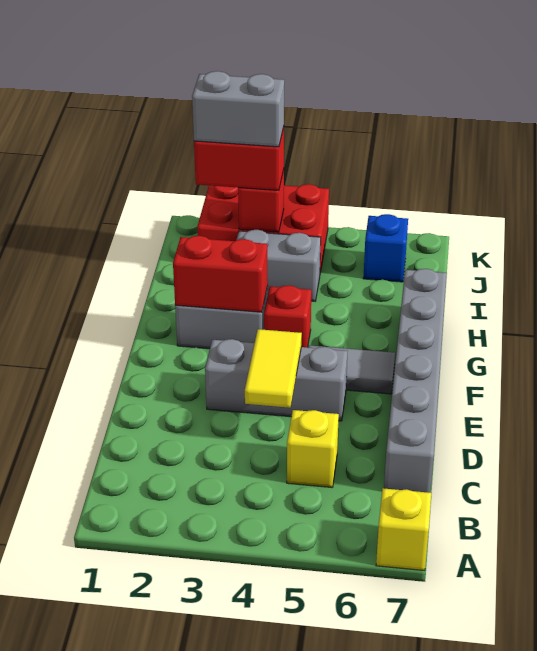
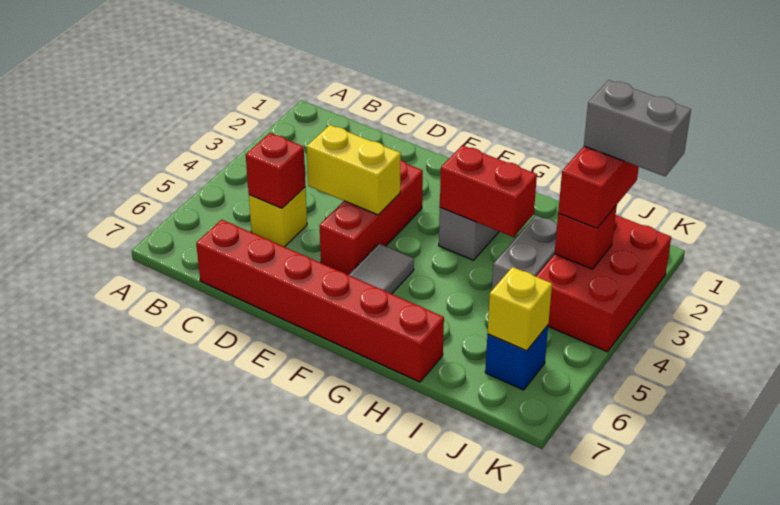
yellow 1x1 brick [376,488,431,571] -> yellow 1x1 brick moved to [488,267,552,351]
grey 1x6 brick [384,269,447,493] -> red 1x6 brick [196,220,444,382]
yellow 1x2 tile [245,329,302,408] -> yellow 1x2 brick [307,125,401,215]
grey 1x3 brick [205,339,347,421] -> red 1x3 brick [319,160,423,275]
red 1x2 brick [173,236,268,312] -> red 1x2 brick turned to [440,145,537,237]
red 1x1 brick [264,285,311,347] -> red 1x1 brick moved to [246,133,305,208]
grey 1x2 brick [192,71,284,147] -> grey 1x2 brick turned to [584,80,691,176]

